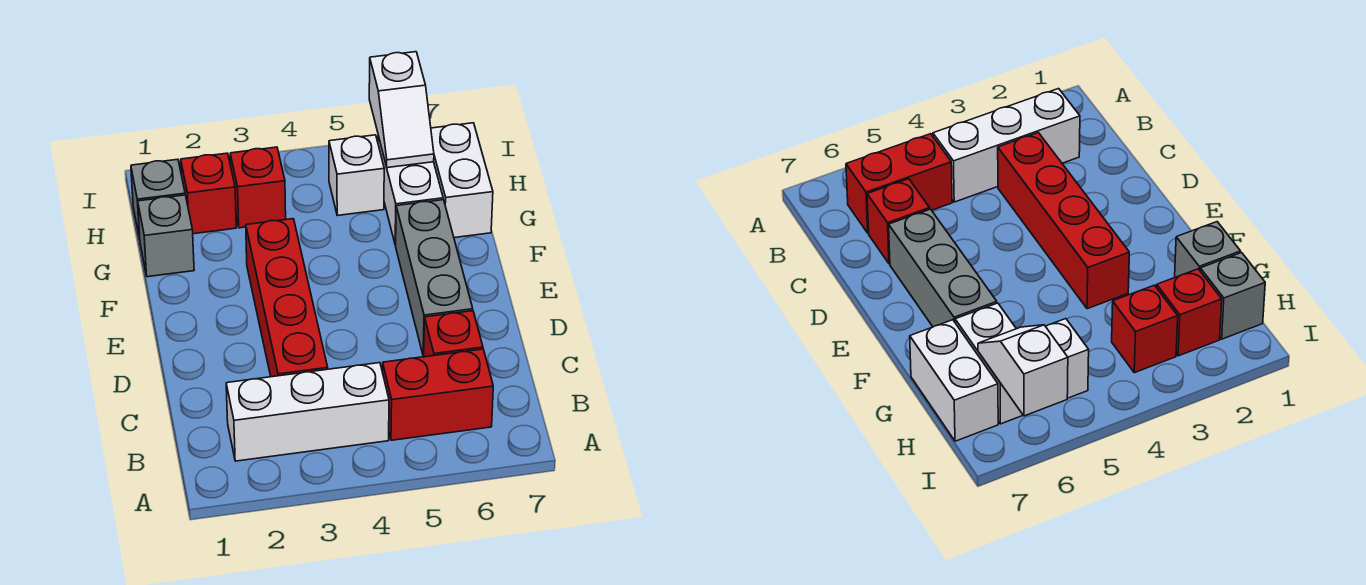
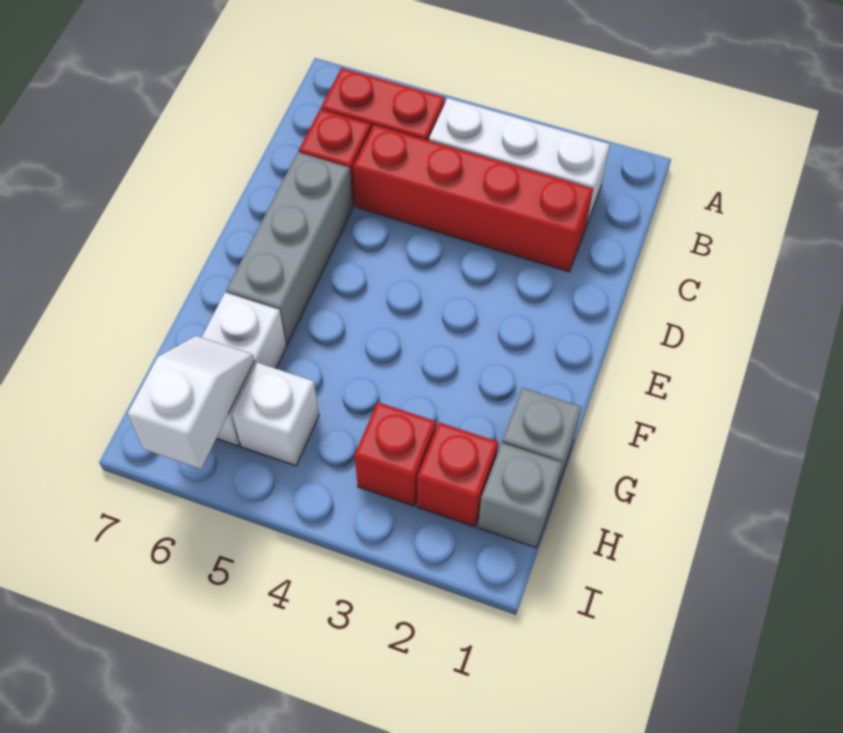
red 1x4 brick [246,219,328,377] -> red 1x4 brick turned to [353,125,593,272]
white 1x2 brick [431,123,493,238] -> none

